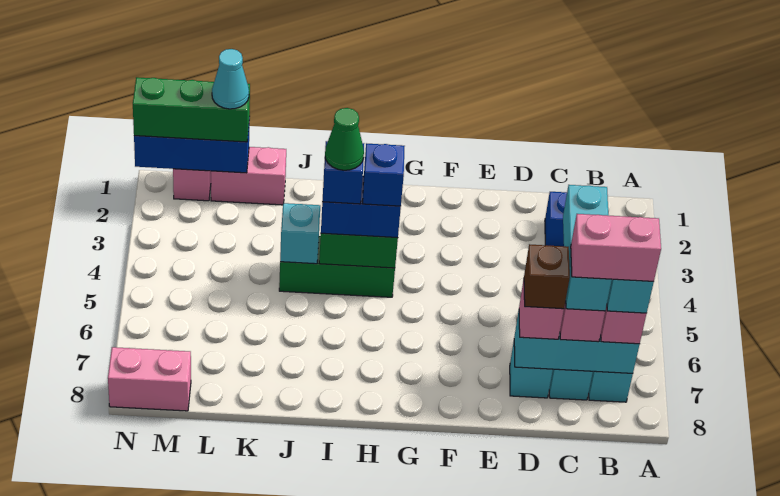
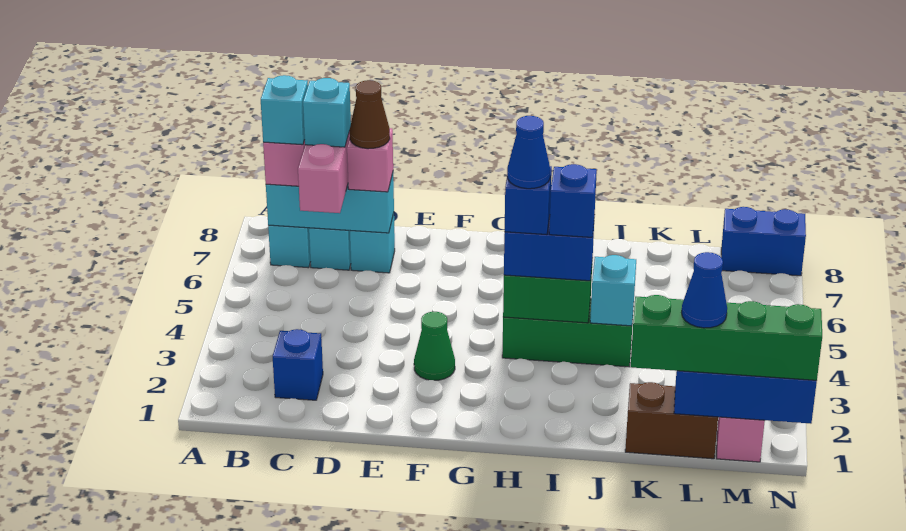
pink 1x2 brick [571,214,661,282] -> none
cyan 1x3 brick [563,185,612,311] -> cyan 1x1 brick [303,78,351,147]
brown 1x1 brick [524,244,570,309] -> brown 1x1 cone [350,80,390,149]
none -> blue 1x1 cone [507,116,550,189]
green 1x1 cone [325,108,364,170] -> green 1x1 cone moved to [414,312,455,380]
pink 1x2 brick [211,147,286,205] -> brown 1x2 brick [625,382,718,459]
green 1x3 brick [133,77,250,142] -> green 1x4 brick [631,295,822,380]
cyan 1x1 cone [212,49,249,109] -> blue 1x1 cone [682,252,727,328]
pink 1x2 brick [108,347,191,411] -> blue 1x2 brick [721,207,806,276]

